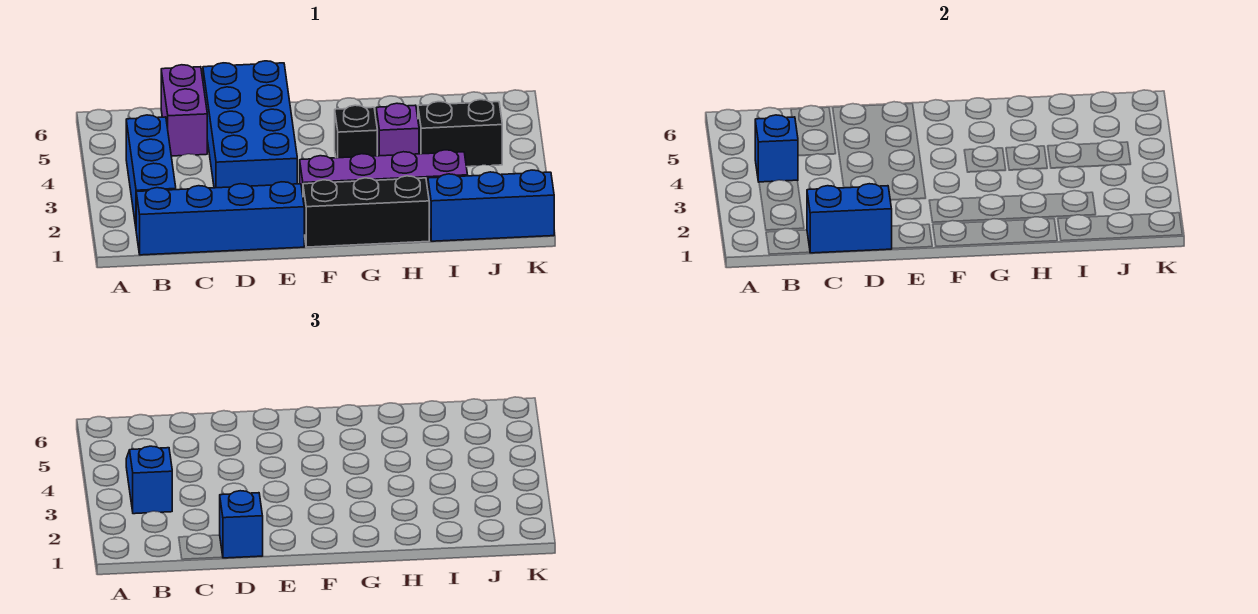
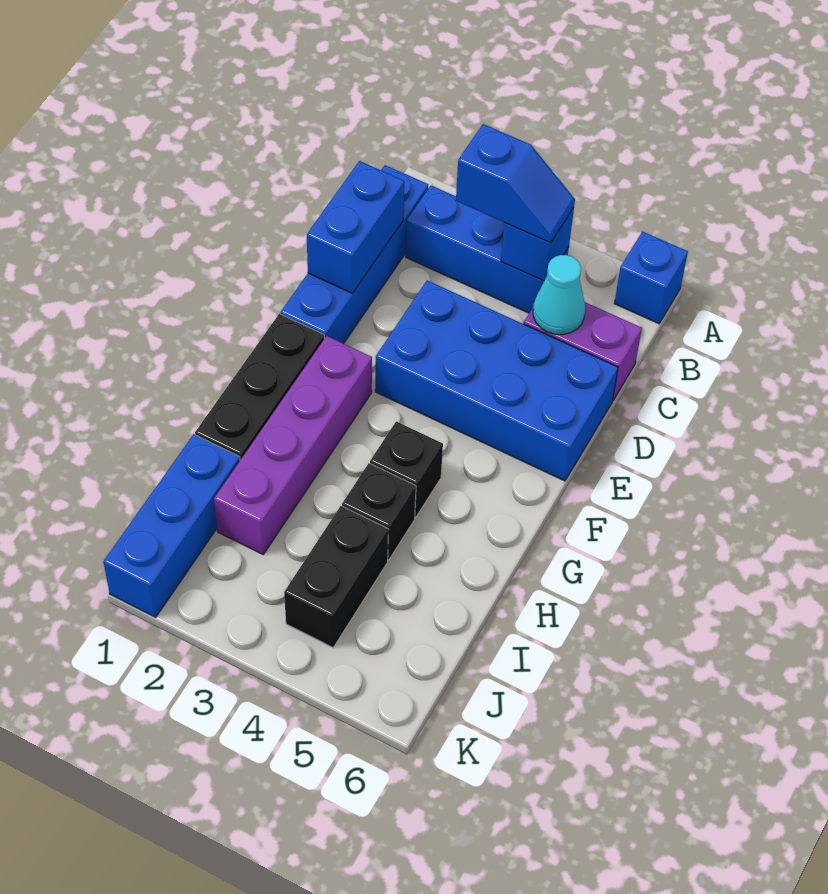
none -> cyan 1x1 cone [533,255,585,335]
blue 1x1 brick [220,491,263,558] -> blue 1x1 brick moved to [614,232,688,324]
purple 1x1 brick [376,103,419,156] -> black 1x1 brick [342,463,416,560]

